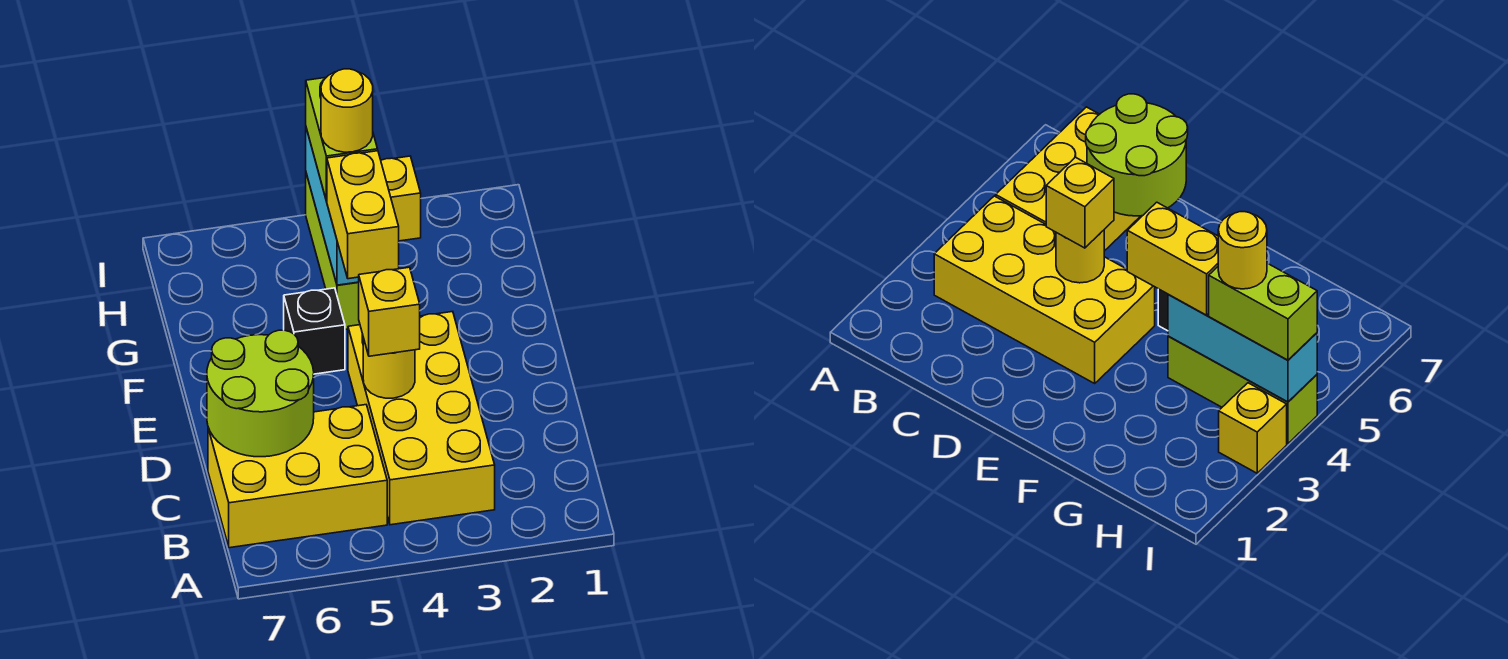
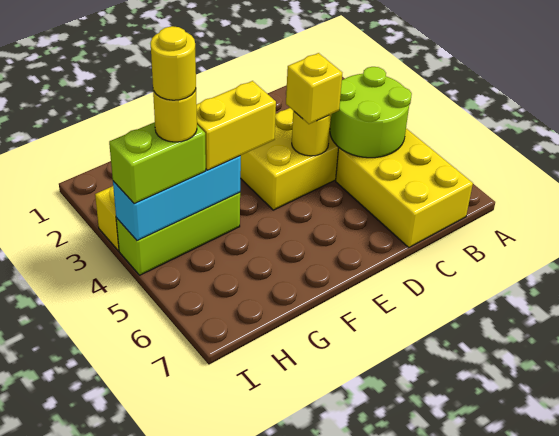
lime 2x2 round brick [207,330,314,457] -> lime 2x2 round brick moved to [330,67,412,158]
black 1x1 brick [284,288,345,374] -> none
none -> yellow 1x1 round brick [151,26,196,100]

